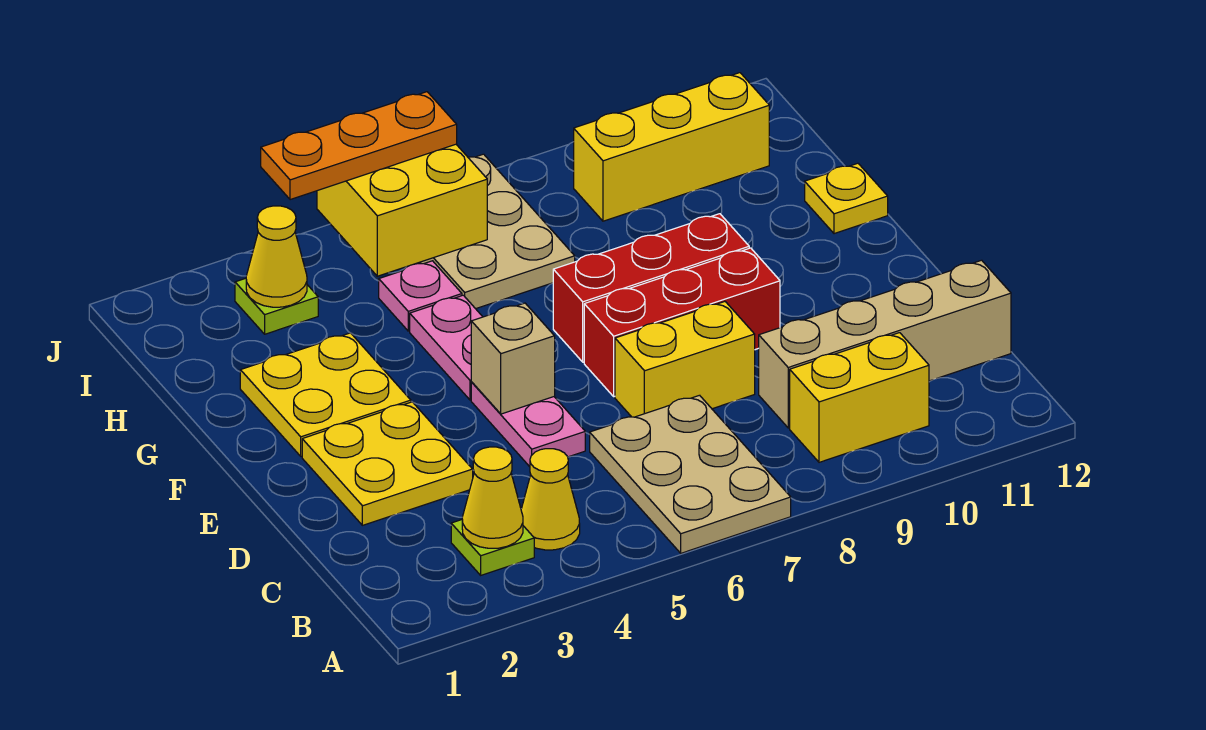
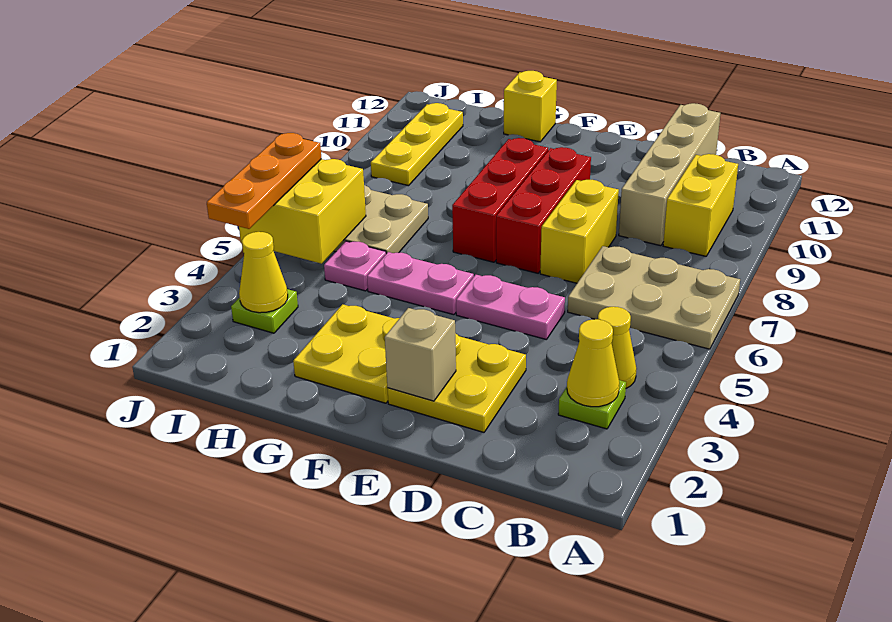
tan 1x1 brick [471,303,555,414] -> tan 1x1 brick moved to [385,308,456,401]
yellow 1x1 plate [805,163,888,234] -> yellow 1x1 brick [504,71,557,142]
yellow 1x3 brick [574,73,769,221] -> yellow 1x3 plate [371,103,463,186]

